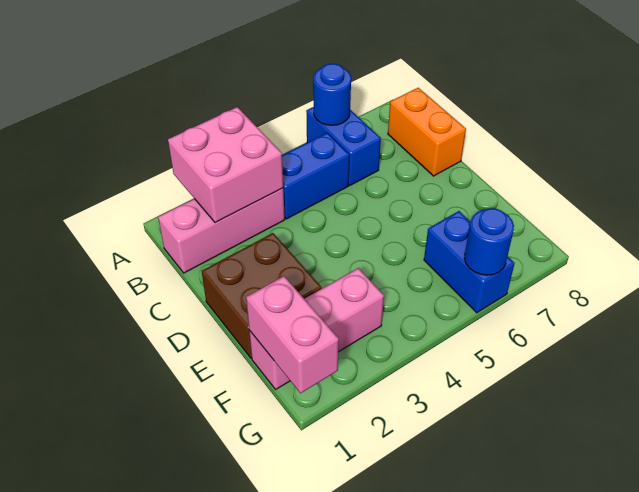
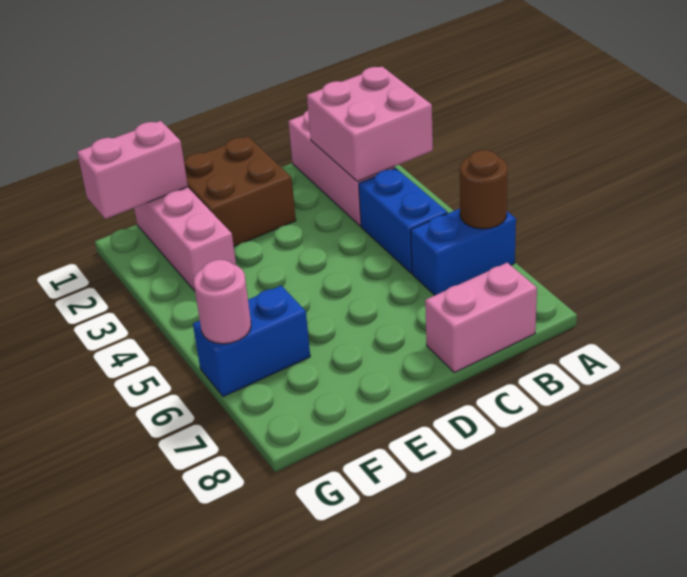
blue 1x1 round brick [313,64,351,125] -> brown 1x1 round brick [460,150,508,229]
orange 1x2 brick [388,88,466,176] -> pink 1x2 brick [425,263,537,373]
blue 1x1 round brick [464,208,514,275] -> pink 1x1 round brick [194,260,251,344]

